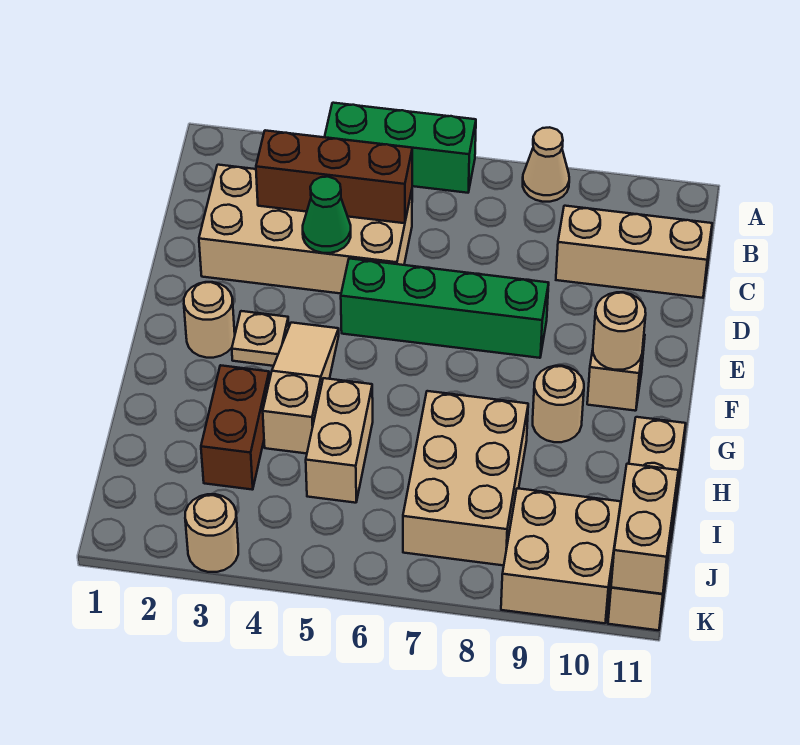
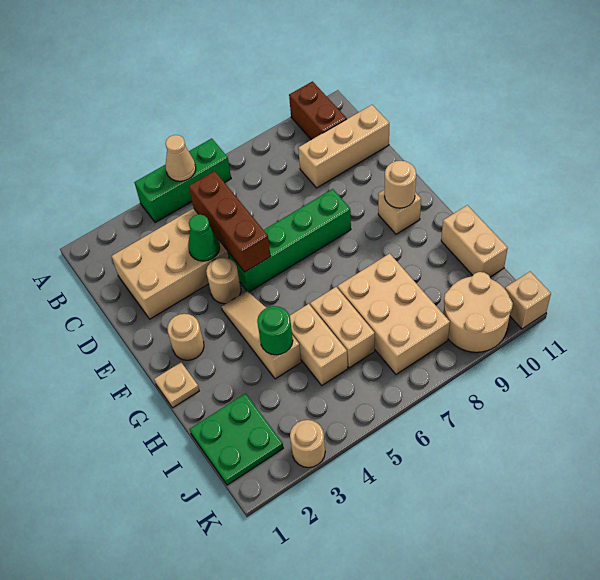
tan 1x1 cone [523,127,569,202] -> tan 1x1 cone moved to [165,135,196,181]
brown 1x3 brick [256,130,412,223] -> brown 1x3 brick turned to [189,171,271,272]
tan 1x1 plate [232,311,289,366] -> tan 1x1 plate moved to [154,362,199,408]
tan 1x1 round brick [533,366,584,442] -> tan 1x1 round brick moved to [206,257,241,304]
brown 1x2 brick [201,365,270,490] -> brown 1x2 brick moved to [289,81,347,140]
none -> green 1x1 round brick [257,306,293,355]
none -> green 2x2 plate [190,393,283,485]
tan 2x2 brick [501,488,621,623] -> tan 2x2 round brick [444,272,513,352]
tan 1x2 brick [611,464,678,594] -> tan 1x2 brick moved to [310,287,375,368]

